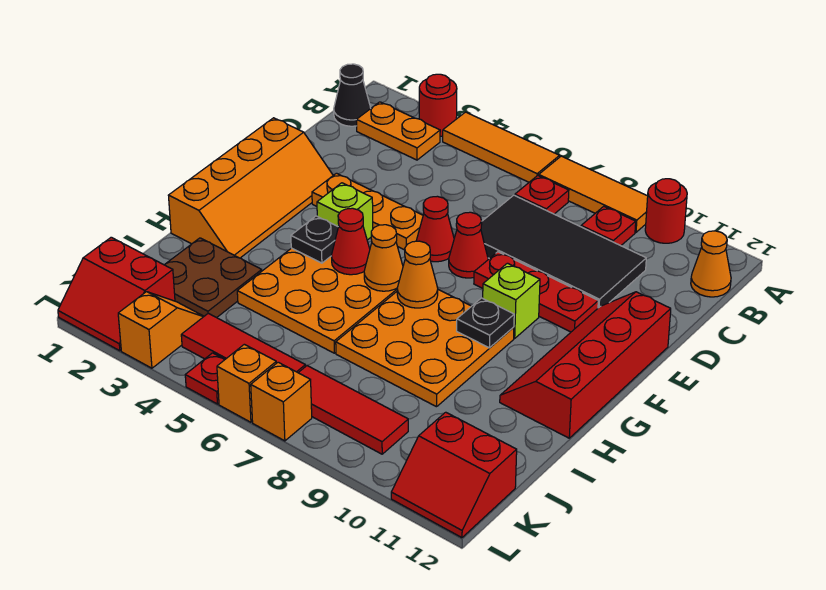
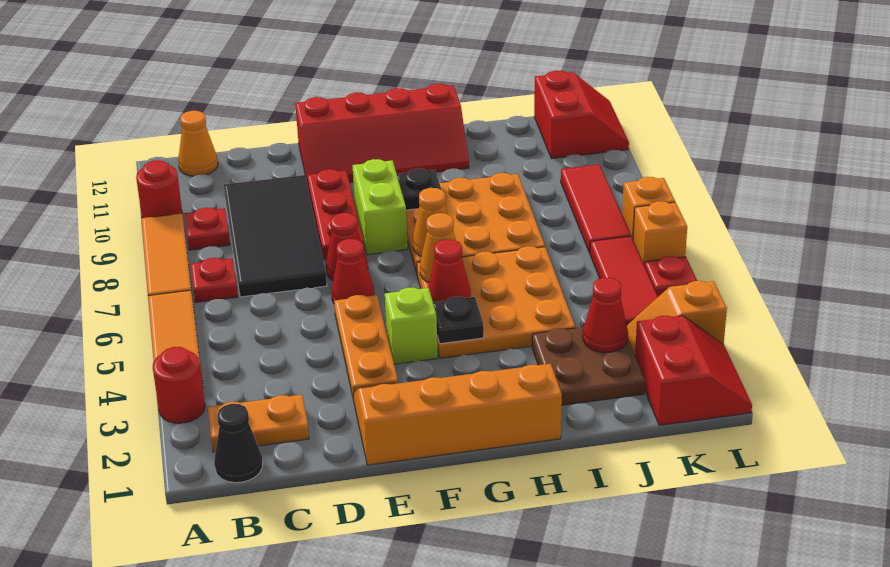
orange 1x2 plate [356,102,440,160] -> orange 1x2 plate turned to [208,395,309,452]
lime 1x1 brick [483,263,540,338] -> lime 1x2 brick [353,159,408,255]
none -> red 1x1 cone [583,277,628,353]

